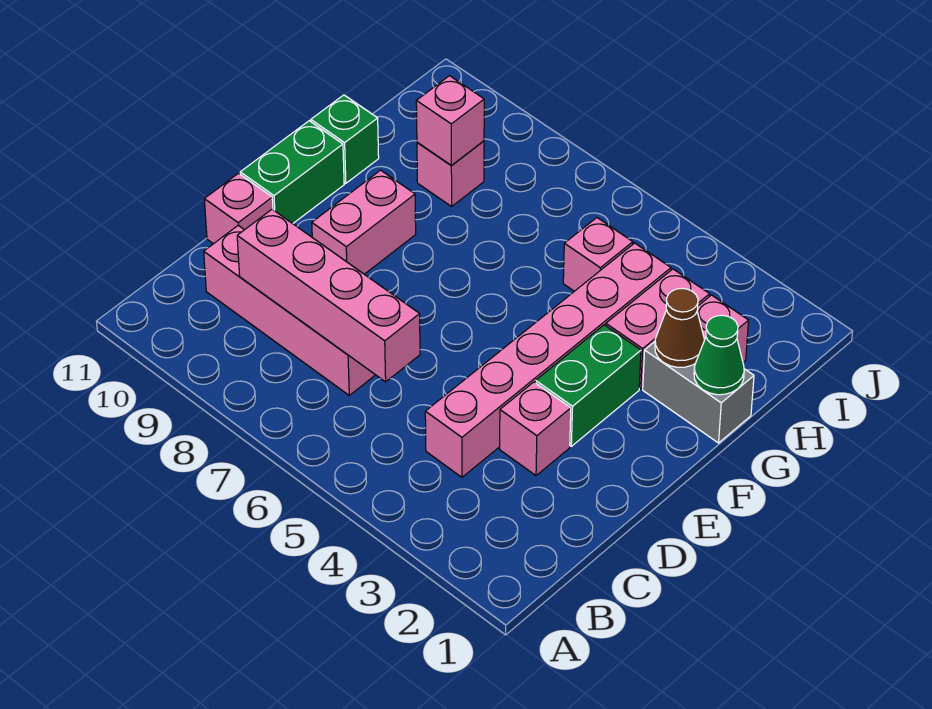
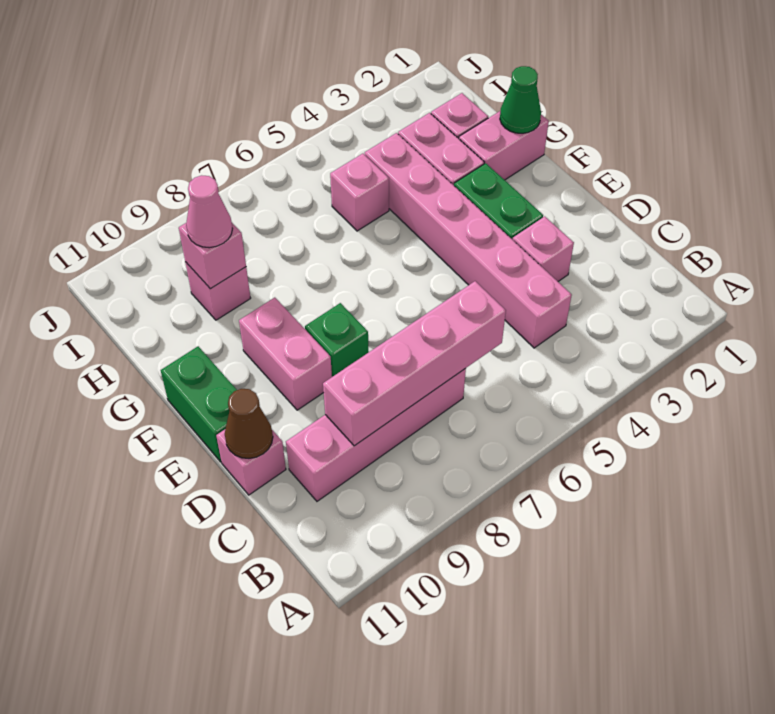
grey 1x2 brick [643,342,754,443] -> pink 1x2 brick [459,111,549,180]
brown 1x1 cone [655,288,704,367] -> brown 1x1 cone moved to [225,389,273,458]
green 1x1 brick [311,95,379,183] -> green 1x1 brick moved to [305,303,369,377]
none -> pink 1x1 cone [186,175,233,248]

